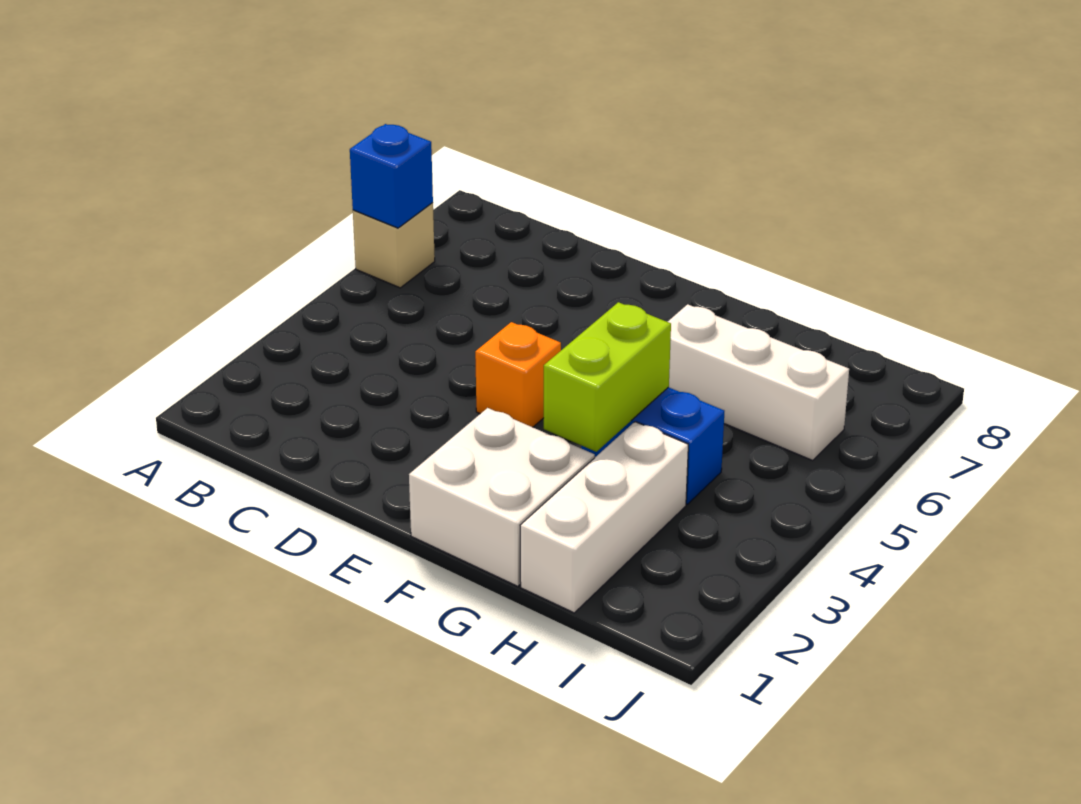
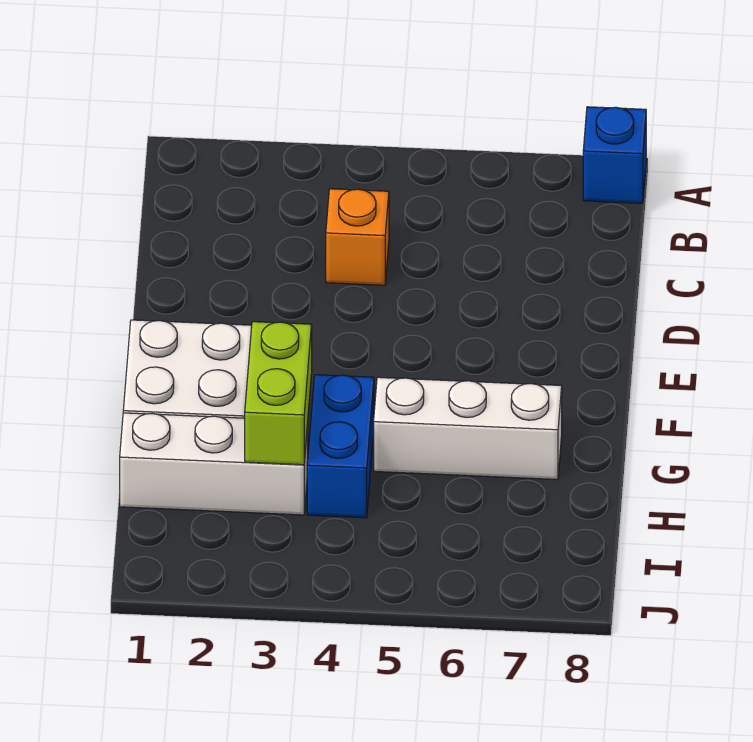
tan 1x1 brick [353,203,435,288] -> none
blue 1x1 brick [350,124,433,228] -> blue 1x1 brick moved to [583,107,646,203]
orange 1x1 brick [475,322,561,427] -> orange 1x1 brick moved to [326,189,389,285]
lime 1x2 brick [544,302,671,452] -> lime 1x2 brick turned to [245,322,312,465]
white 1x3 brick [668,304,849,461] -> white 1x3 brick turned to [374,377,562,480]

